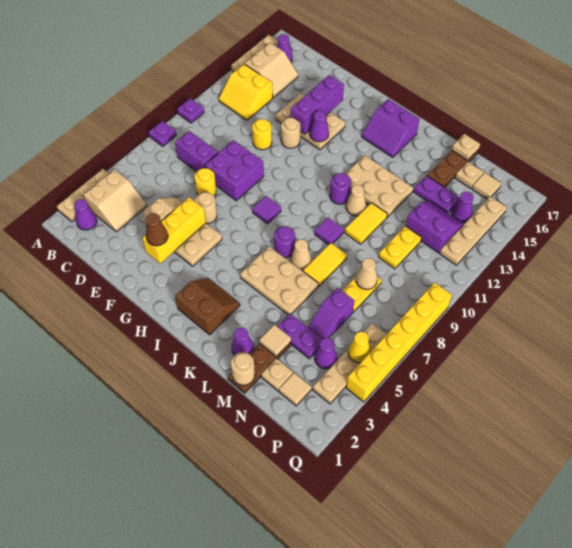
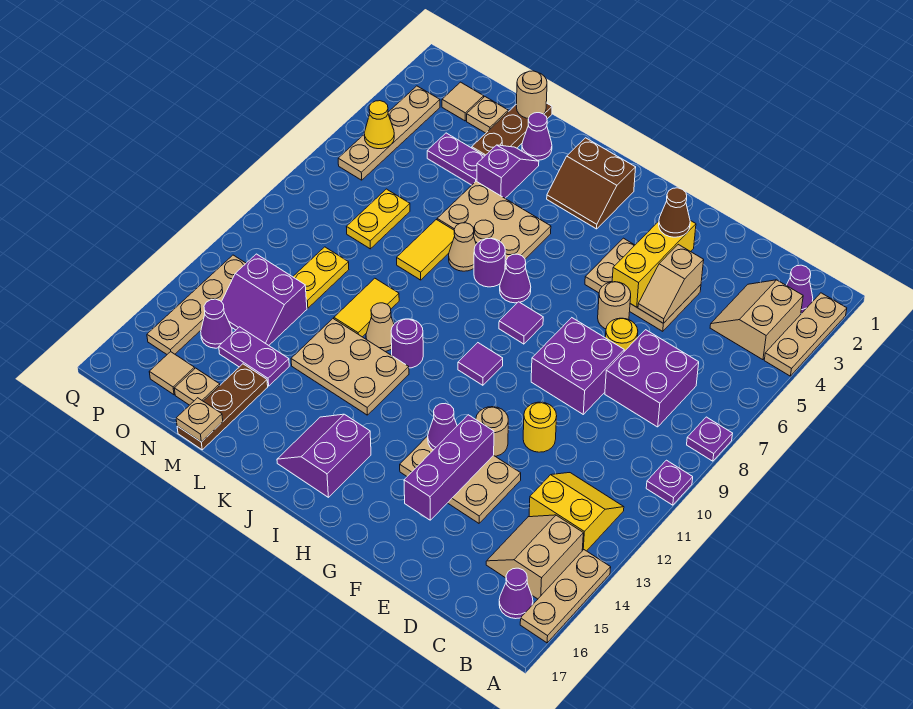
purple 1x2 brick [175,131,218,171] -> purple 2x2 brick [605,330,699,427]
purple 2x2 slope [362,99,420,157] -> purple 2x2 slope turned to [277,414,371,497]
purple 1x1 tile [315,218,344,245] -> purple 1x1 tile moved to [458,343,503,385]
tan 1x1 tile [259,325,291,357] -> none
purple 1x2 slope [308,288,354,339] -> purple 1x2 slope moved to [477,145,539,198]
tan 1x1 cone [356,258,378,289] -> none
purple 1x1 cone [315,338,337,369] -> purple 1x1 cone moved to [500,254,531,303]
yellow 1x6 brick [346,282,452,402] -> none

